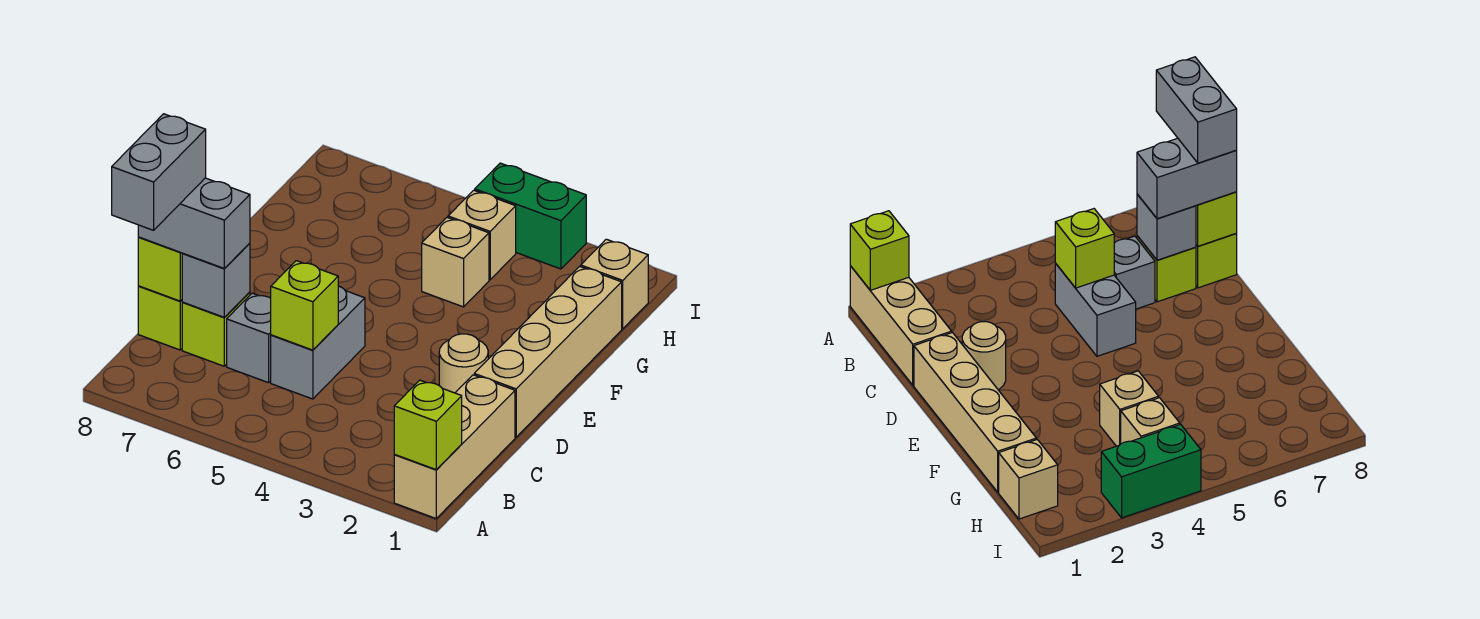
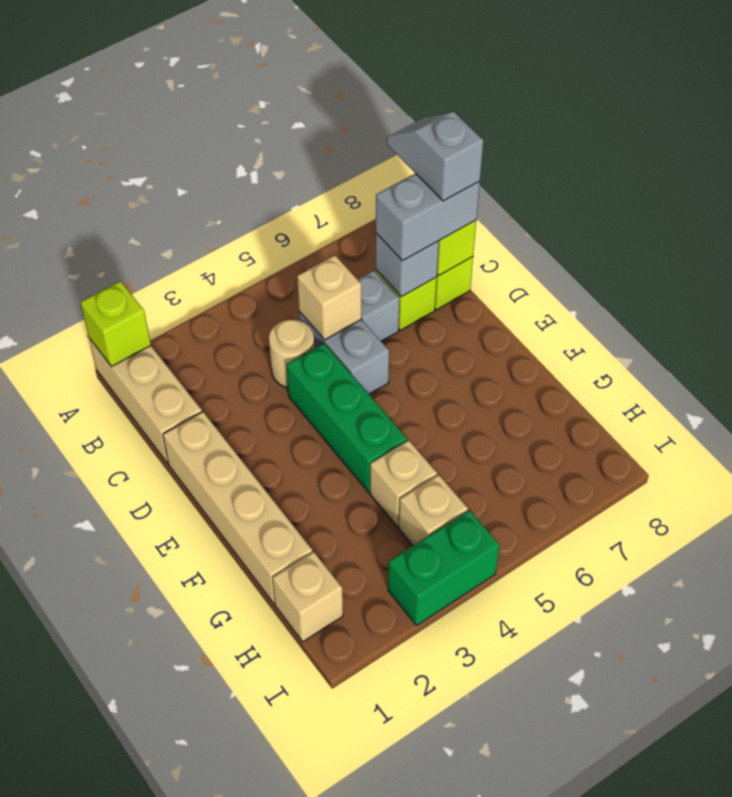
grey 1x2 brick [112,114,206,230] -> grey 1x2 slope [387,112,483,201]
lime 1x1 brick [271,261,338,350] -> tan 1x1 brick [297,255,361,340]
tan 1x1 round brick [439,334,488,393] -> tan 1x1 round brick moved to [269,319,314,387]
none -> green 1x3 brick [286,343,407,492]

